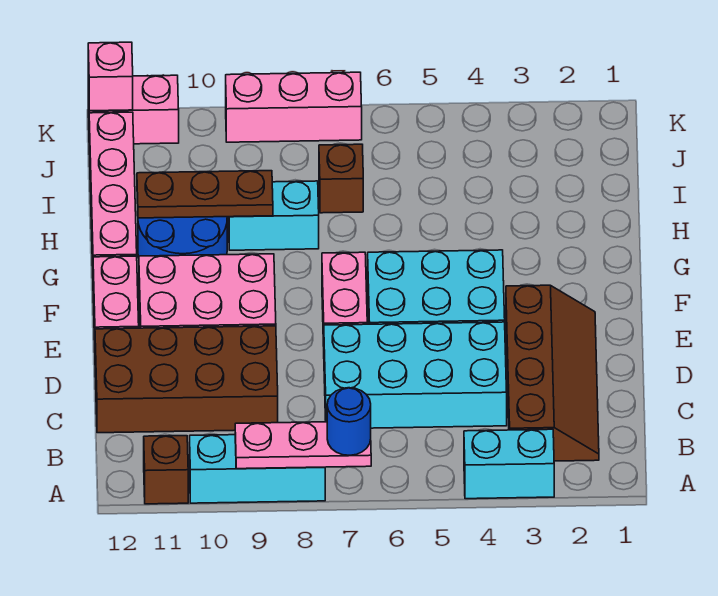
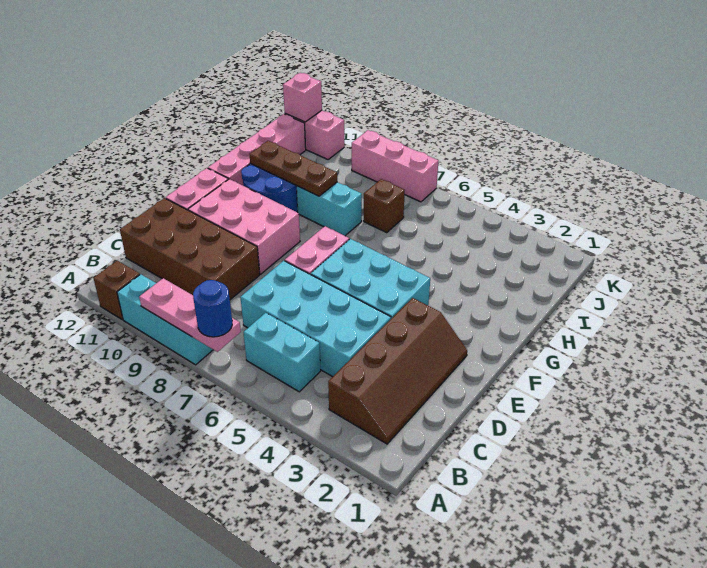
cyan 1x2 brick [464,429,554,499] -> cyan 1x2 brick moved to [243,313,321,392]

